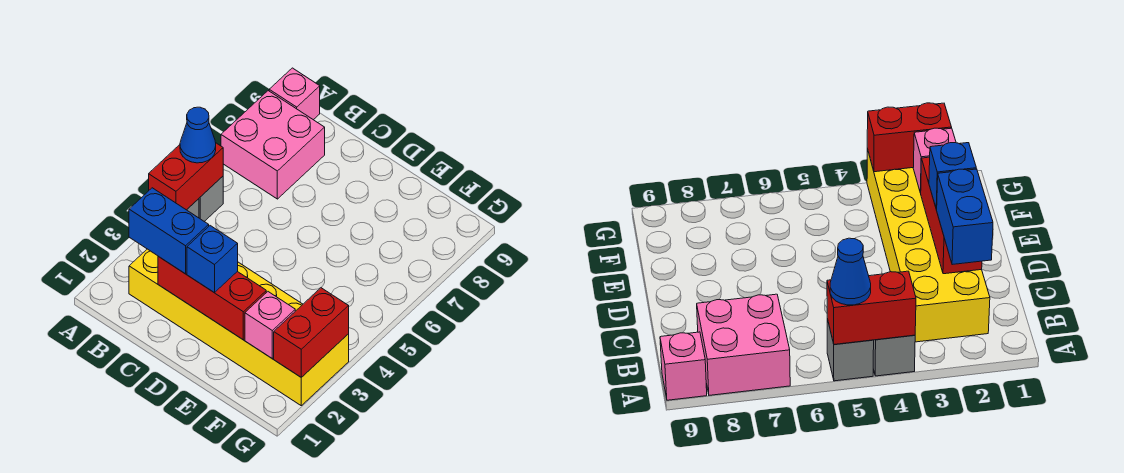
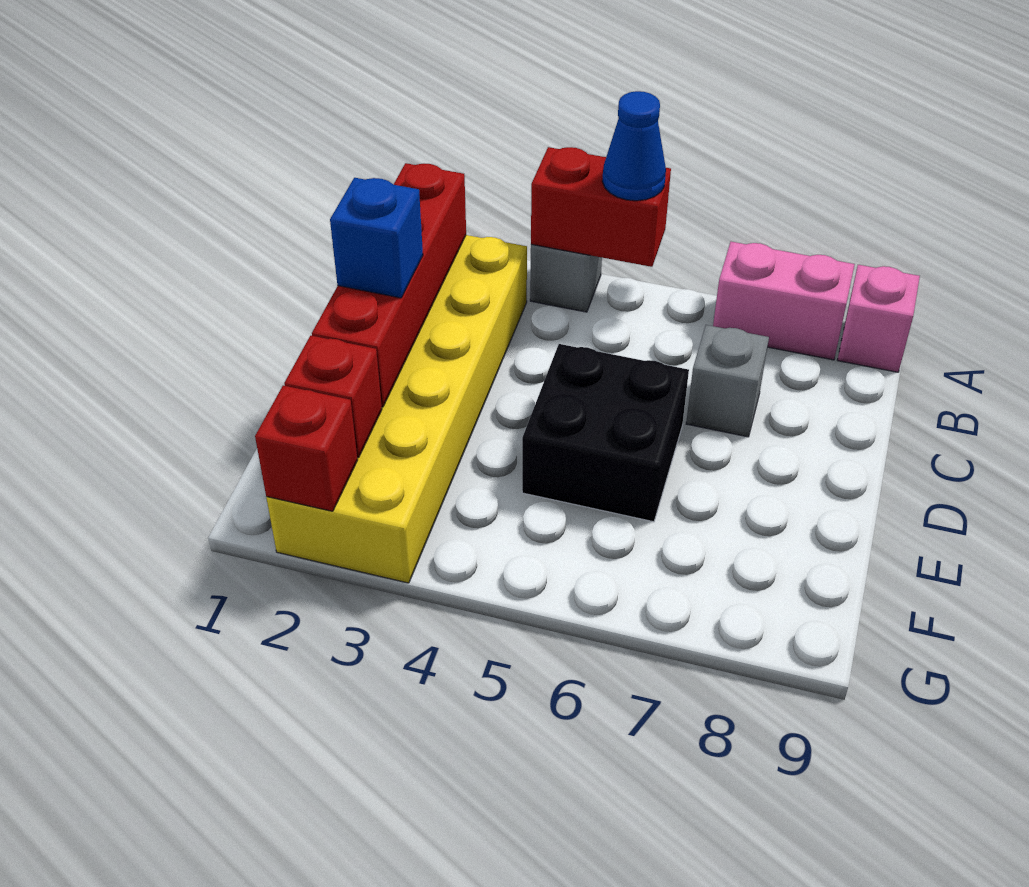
grey 1x1 brick [199,176,223,221] -> grey 1x1 brick moved to [686,325,769,437]
pink 2x2 brick [221,91,325,199] -> pink 1x2 brick [713,242,855,360]
blue 1x2 brick [129,188,209,274] -> none
red 1x3 brick [158,256,266,340] -> red 1x4 brick [312,163,466,407]
none -> black 2x2 brick [522,344,689,522]
pink 1x1 brick [245,292,295,358] -> red 1x1 brick [284,336,382,458]
red 1x2 brick [274,288,349,377] -> red 1x1 brick [255,385,357,511]

